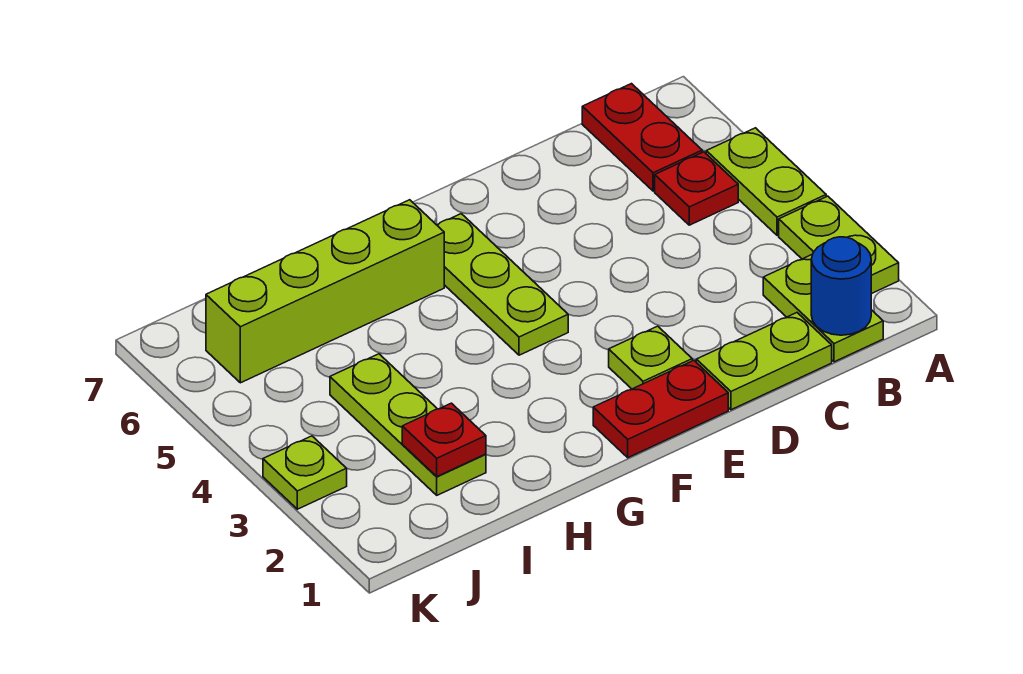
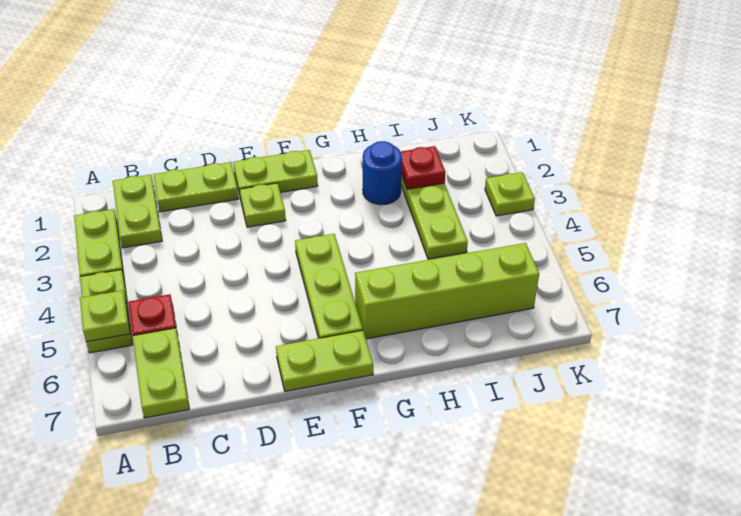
none -> lime 1x1 plate [80,290,130,342]
blue 1x1 round brick [811,237,871,335] -> blue 1x1 round brick moved to [363,141,402,205]
red 1x2 plate [582,84,702,191] -> lime 1x2 plate [133,328,189,418]
red 1x2 plate [593,360,728,458] -> lime 1x2 plate [233,150,318,199]
none -> lime 1x2 plate [276,330,373,391]

